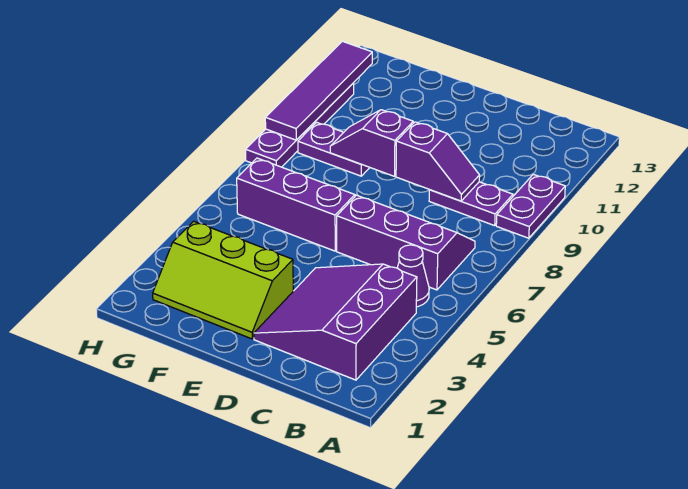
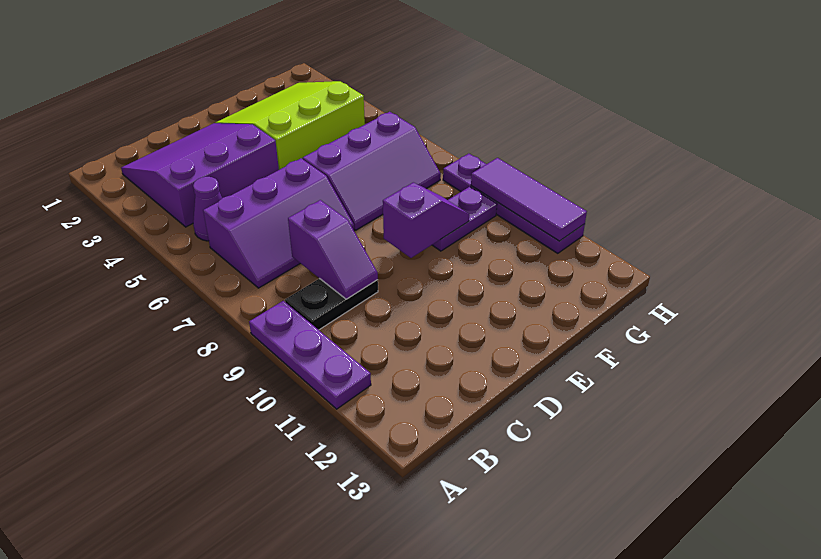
purple 1x2 plate [496,174,565,238] -> purple 1x3 plate [249,301,371,409]
purple 3x3 slope [254,264,417,380] -> purple 3x3 slope turned to [121,123,279,227]
purple 1x2 plate [429,182,513,226] -> black 1x2 plate [285,278,378,330]
purple 1x2 slope [396,122,480,201] -> purple 1x2 slope turned to [288,200,378,299]
lime 2x3 slope [153,221,293,339] -> lime 3x3 slope [216,81,365,170]
purple 1x4 tile [265,41,372,140] -> purple 1x3 tile [471,158,587,241]

